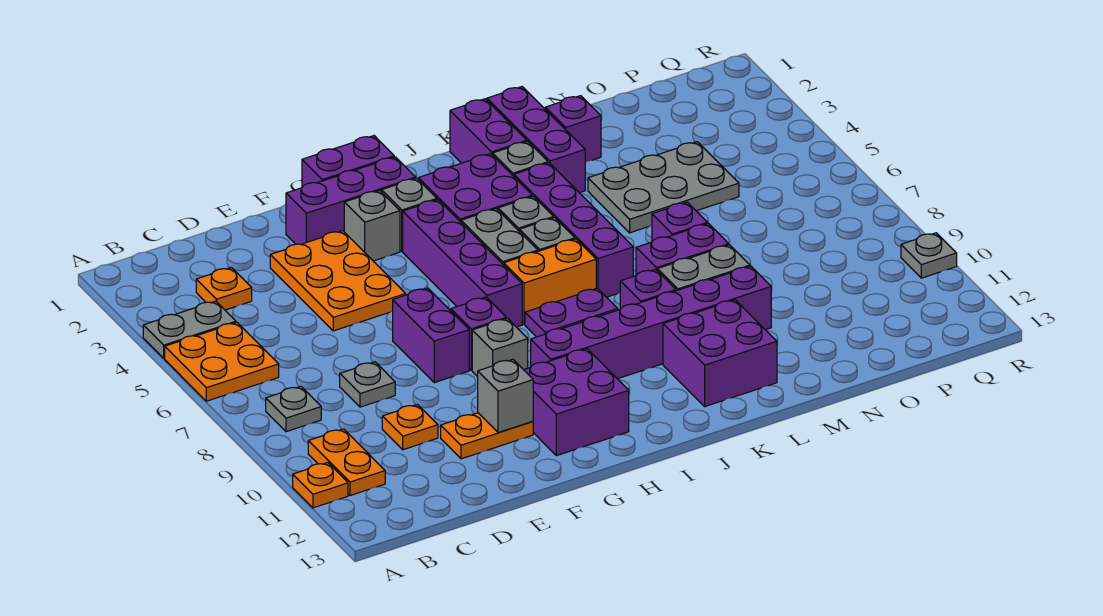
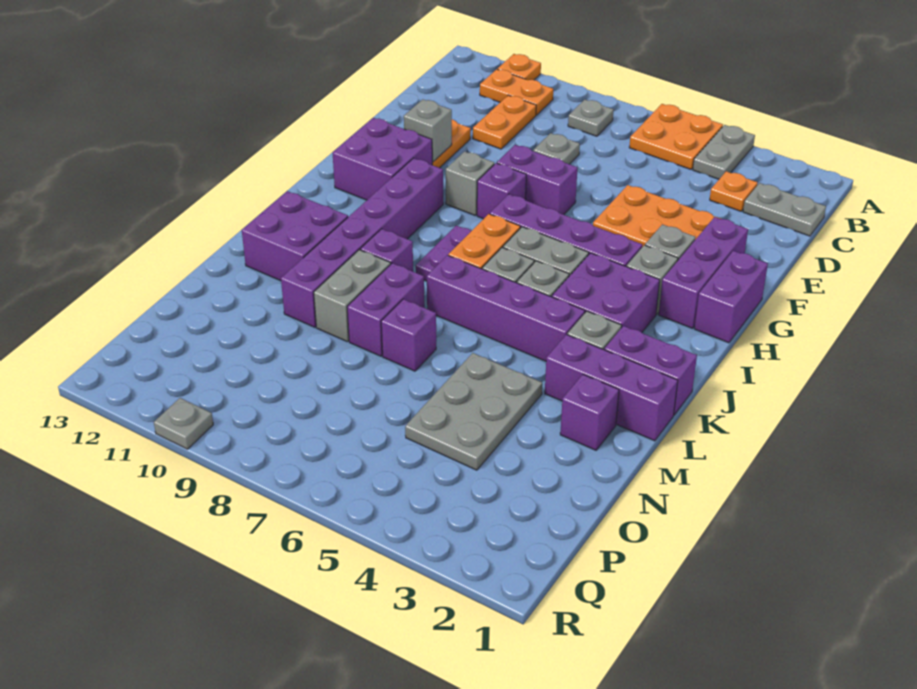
none -> grey 1x2 plate [743,183,826,236]
orange 1x1 plate [382,405,438,450] -> orange 1x2 plate [473,95,536,149]

